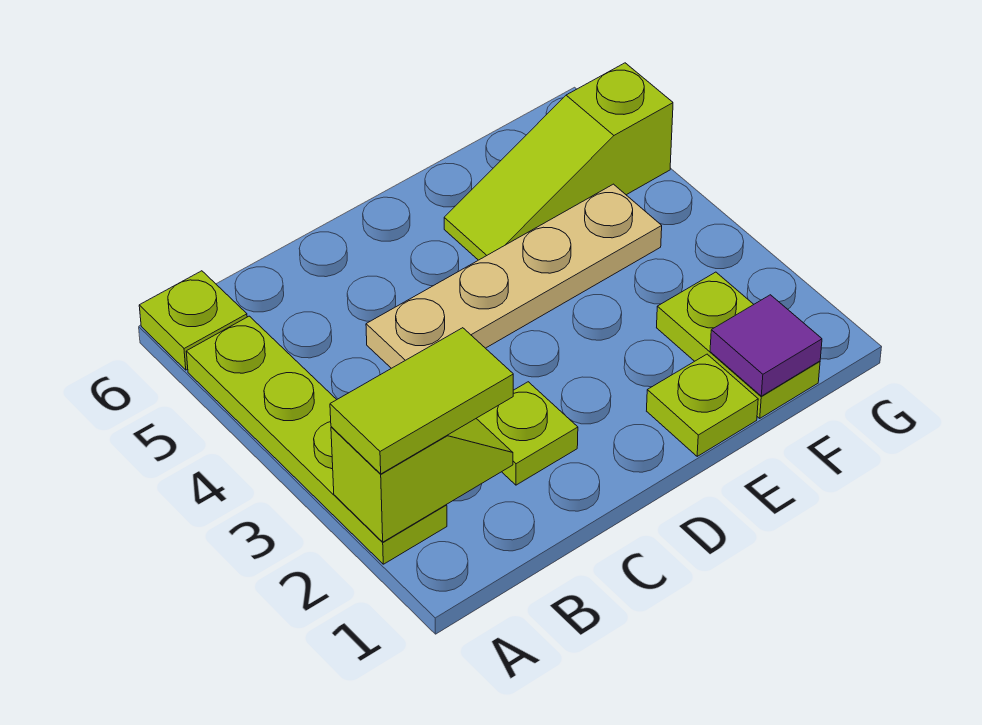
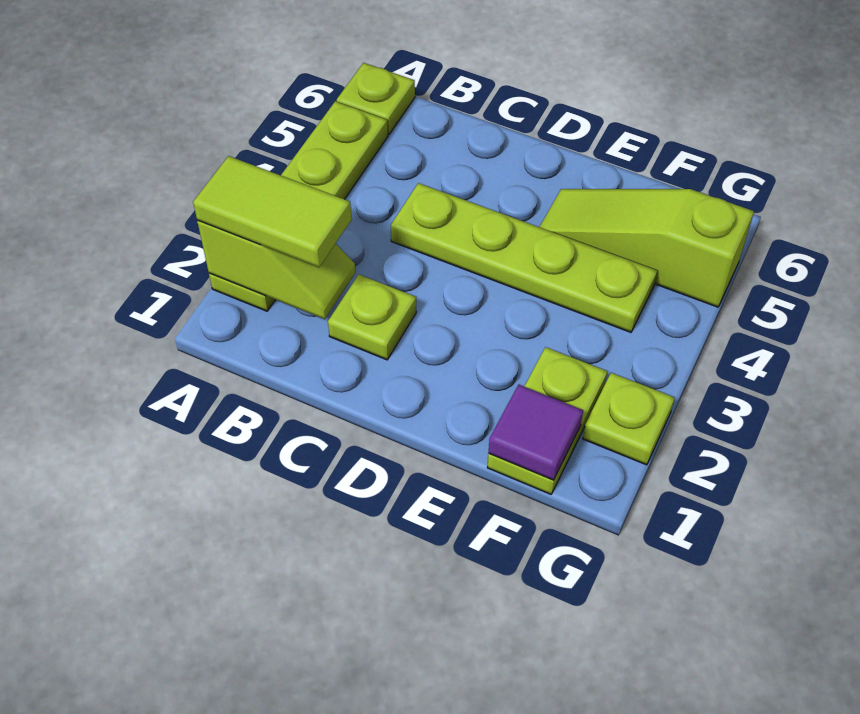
tan 1x4 plate [366,184,662,368] -> lime 1x4 plate [391,183,657,332]
lime 1x1 plate [647,354,758,456] -> lime 1x1 plate moved to [583,373,675,465]

